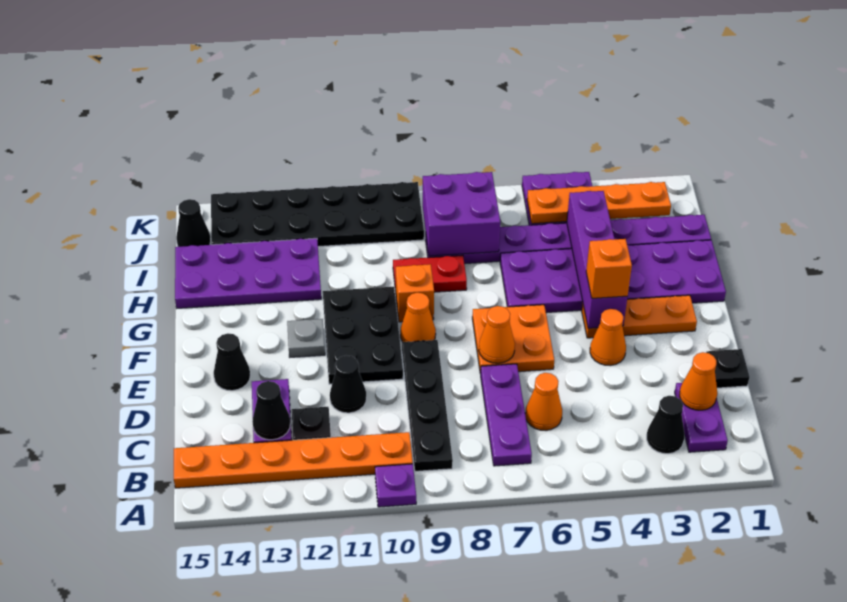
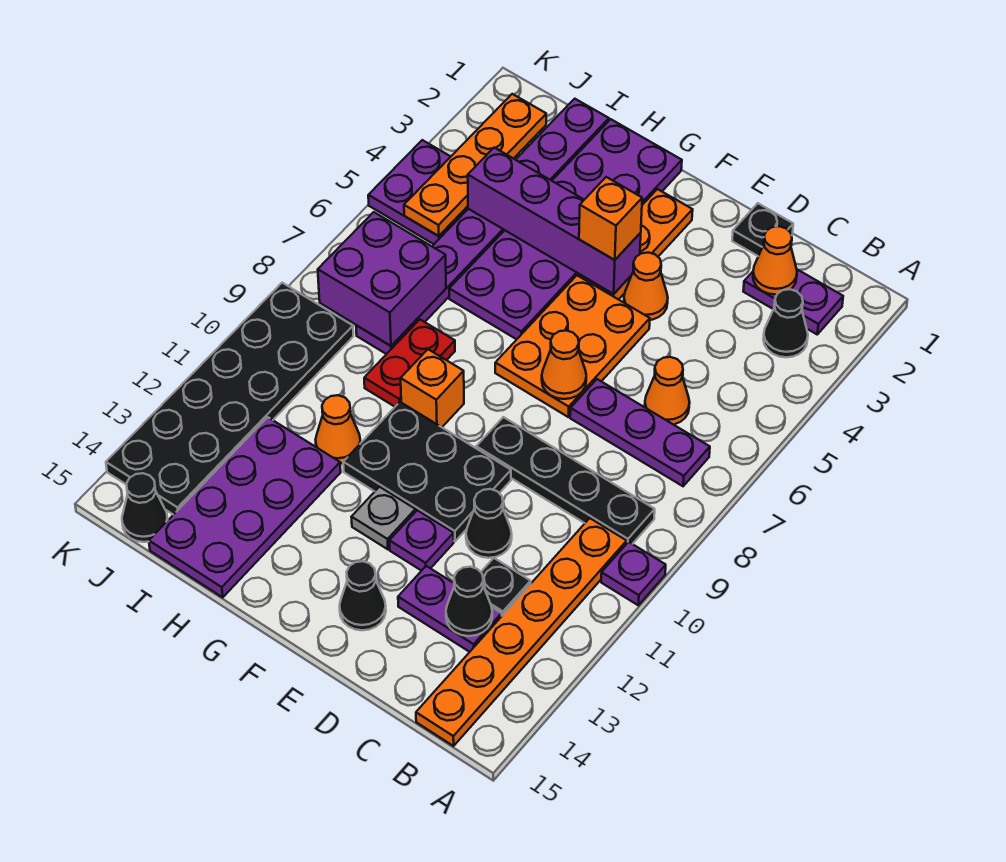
orange 2x2 plate [472,305,554,374] -> orange 2x3 plate [495,275,650,417]
none -> purple 1x1 plate [389,510,454,571]
orange 1x1 cone [400,293,436,342] -> orange 1x1 cone moved to [316,395,361,463]

